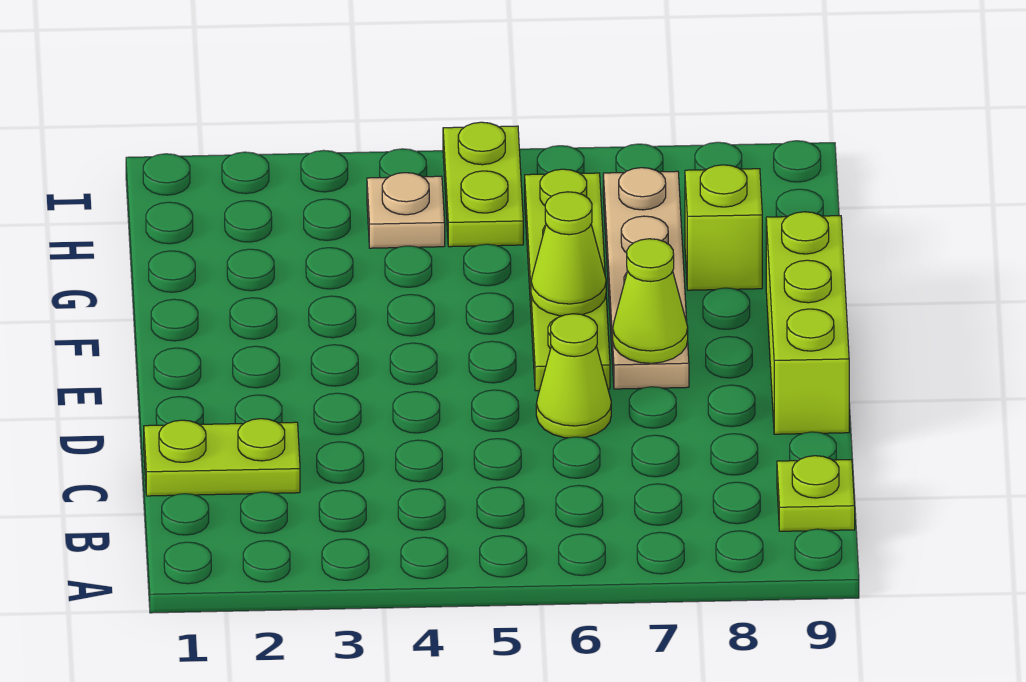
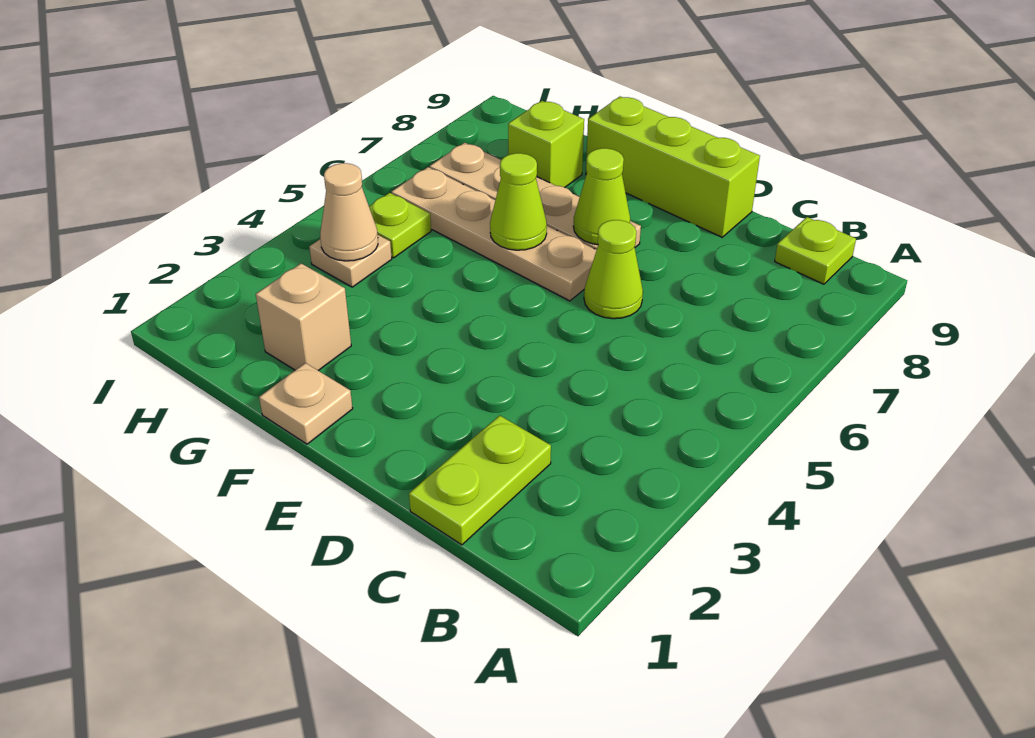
lime 1x4 plate [525,169,610,391] -> tan 1x4 plate [392,167,597,301]
none -> tan 1x1 plate [259,363,353,444]
none -> tan 1x1 brick [256,264,351,371]
none -> tan 1x1 cone [320,163,378,261]
lime 1x2 plate [443,122,523,247] -> lime 1x1 plate [369,193,431,258]

